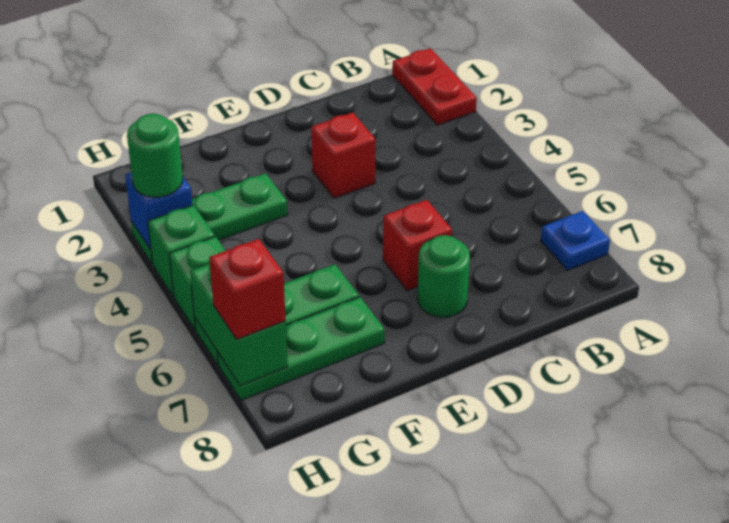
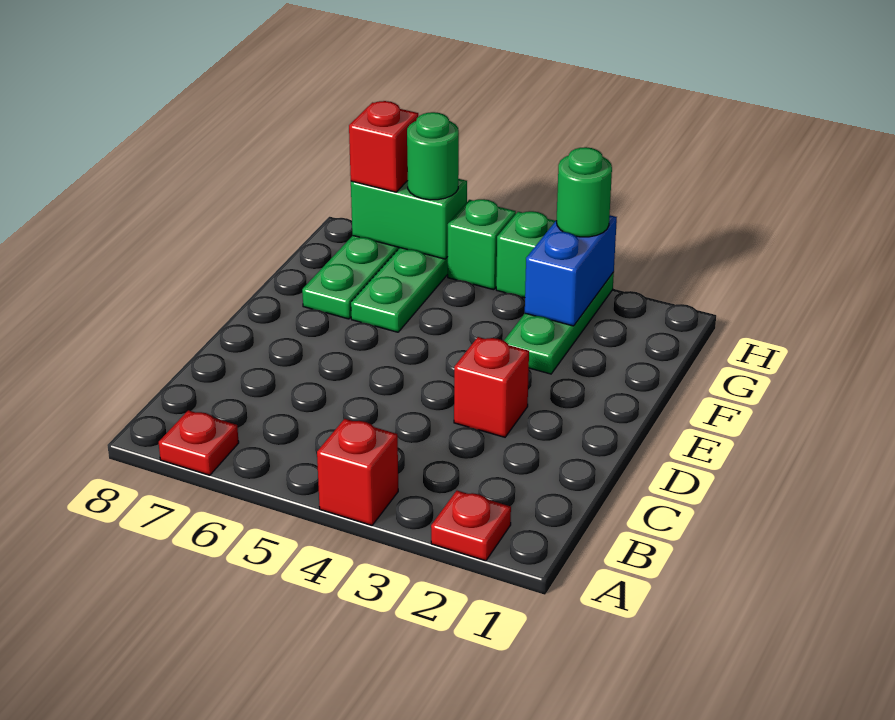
red 1x2 plate [392,48,477,125] -> red 1x1 plate [431,491,511,561]
blue 1x1 plate [541,211,610,270] -> red 1x1 plate [159,410,239,475]
red 1x1 brick [383,200,452,291] -> red 1x1 brick moved to [317,419,398,525]
green 1x1 round brick [418,235,470,317] -> green 1x1 round brick moved to [407,112,459,200]
blue 1x1 brick [125,172,193,249] -> blue 1x2 brick [525,215,617,326]

